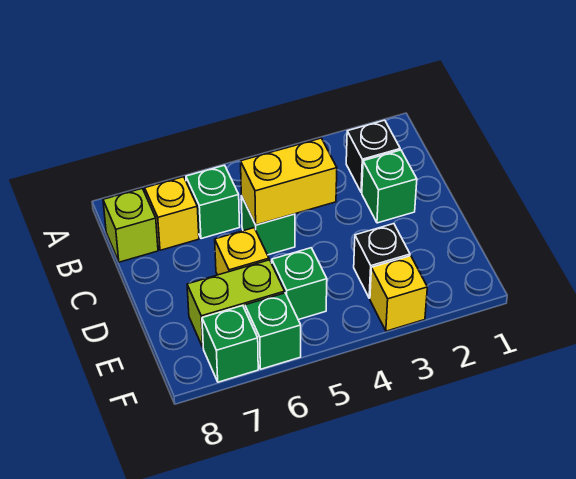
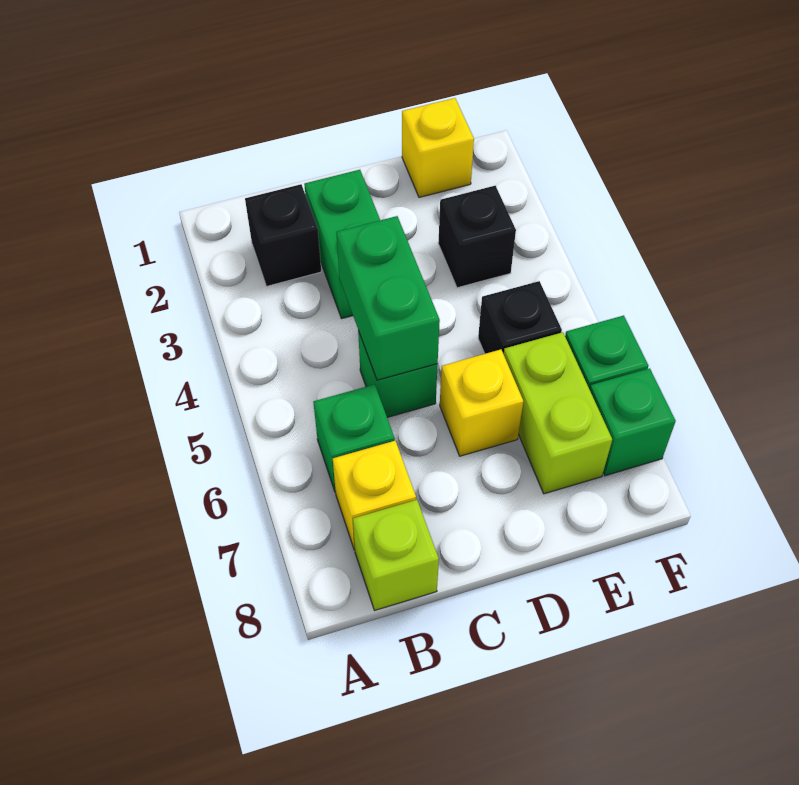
green 1x1 brick [362,150,417,223] -> green 1x2 brick [304,170,380,319]
yellow 1x2 brick [241,138,337,225] -> green 1x2 brick [336,216,440,380]
green 1x1 brick [272,248,327,320] -> black 1x1 brick [478,281,562,354]
yellow 1x1 brick [370,256,427,331] -> yellow 1x1 brick moved to [402,98,474,197]

